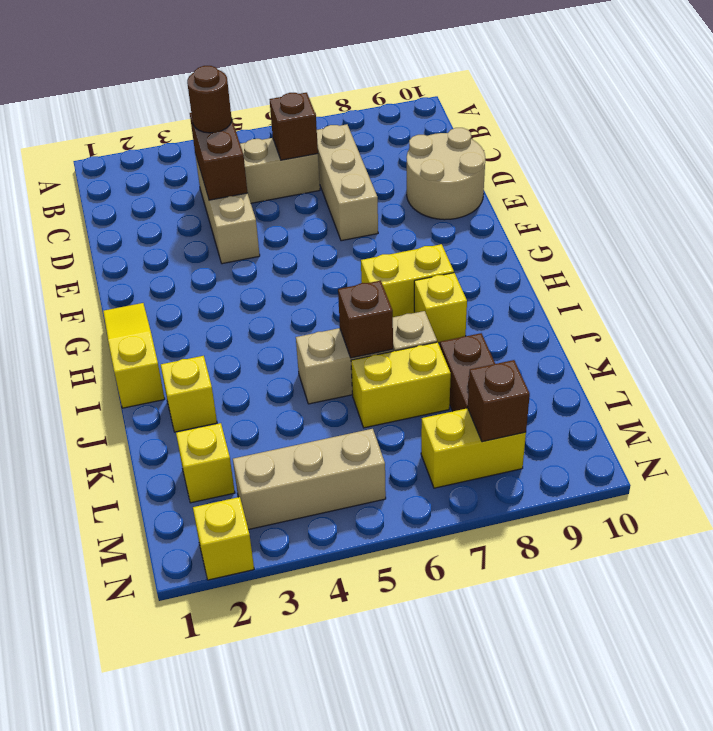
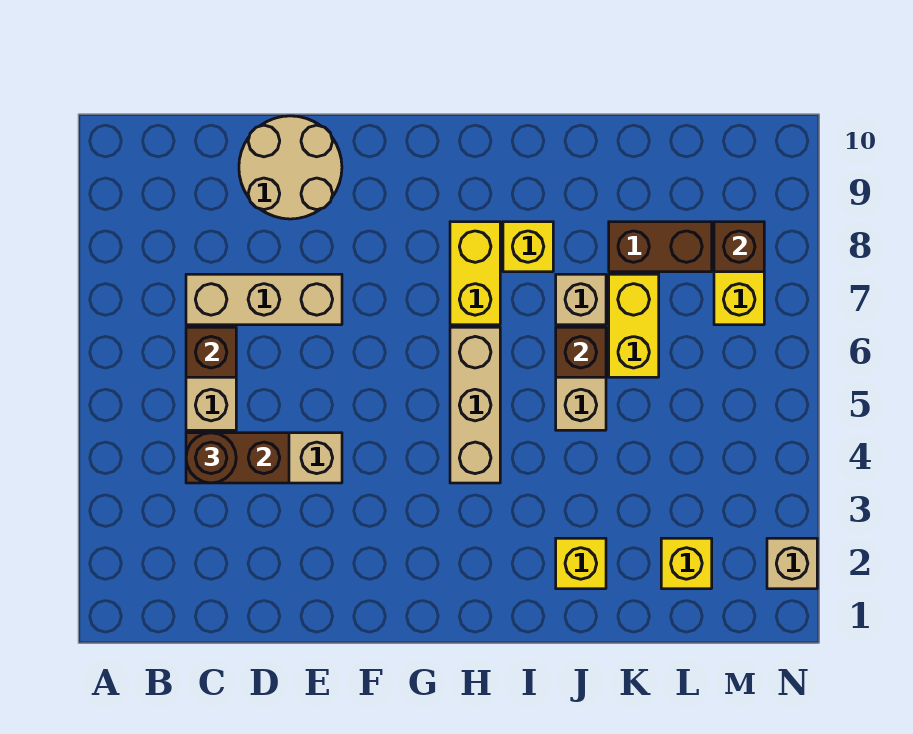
yellow 1x3 slope [103,303,165,408] -> none
tan 1x3 brick [233,429,386,530] -> tan 1x3 brick moved to [450,327,500,483]
yellow 1x1 brick [193,497,254,580] -> tan 1x1 brick [767,538,817,589]

